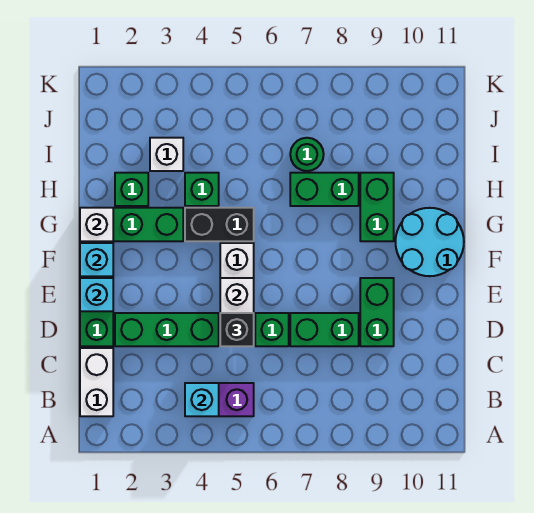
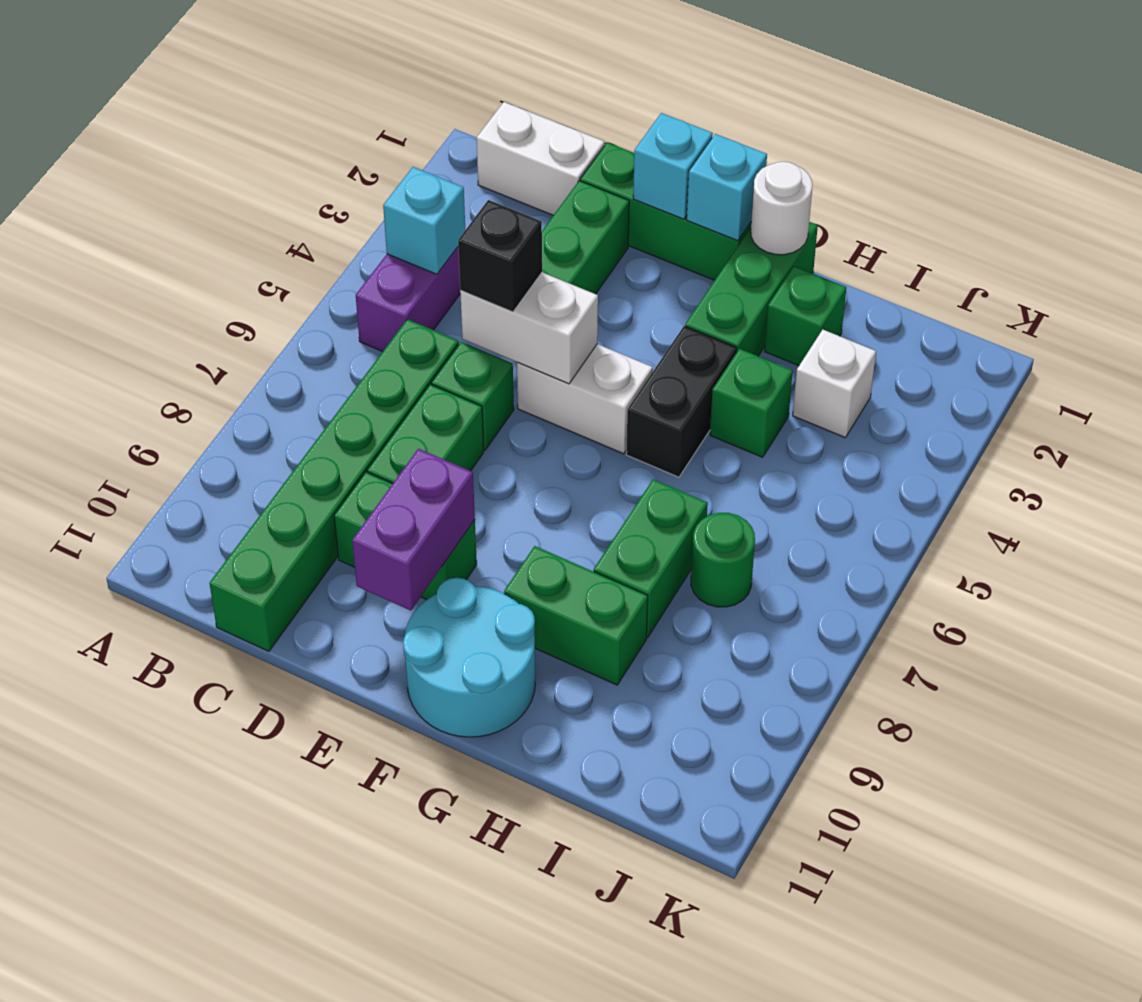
none -> green 1x6 brick [210,319,459,651]
none -> purple 1x2 brick [352,449,475,610]
white 1x1 brick [80,208,113,241] -> white 1x1 round brick [751,162,812,255]

